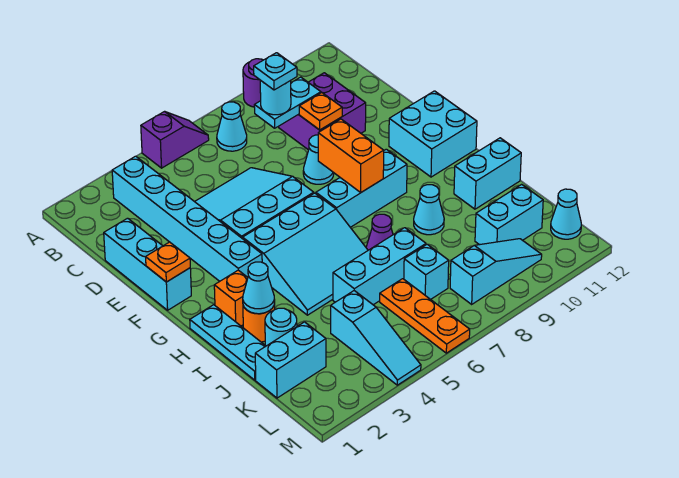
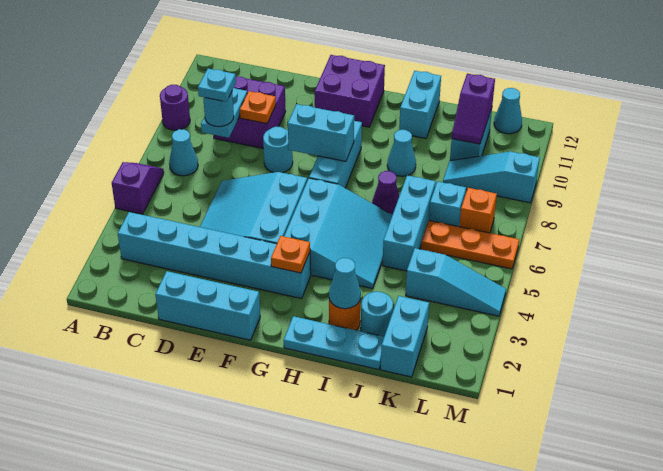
cyan 1x1 cone [303,135,334,184] -> cyan 1x1 round brick [263,127,293,173]
orange 1x1 plate [146,242,190,282] -> orange 1x1 plate moved to [271,236,310,273]
orange 1x2 brick [318,119,384,192] -> cyan 1x2 brick [288,104,354,161]
cyan 2x2 brick [389,91,477,177] -> purple 2x2 brick [315,55,385,127]
orange 1x1 brick [214,270,248,326] -> orange 1x1 brick moved to [459,188,497,233]
none -> purple 1x2 slope [452,74,495,144]
cyan 1x3 slope [450,239,542,304] -> cyan 1x3 slope turned to [443,152,540,203]

